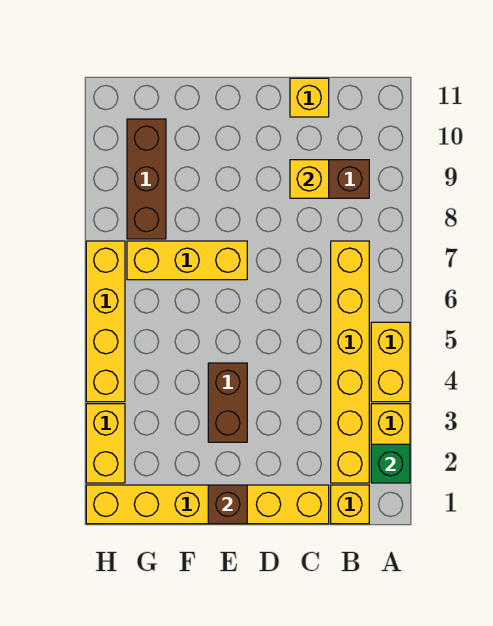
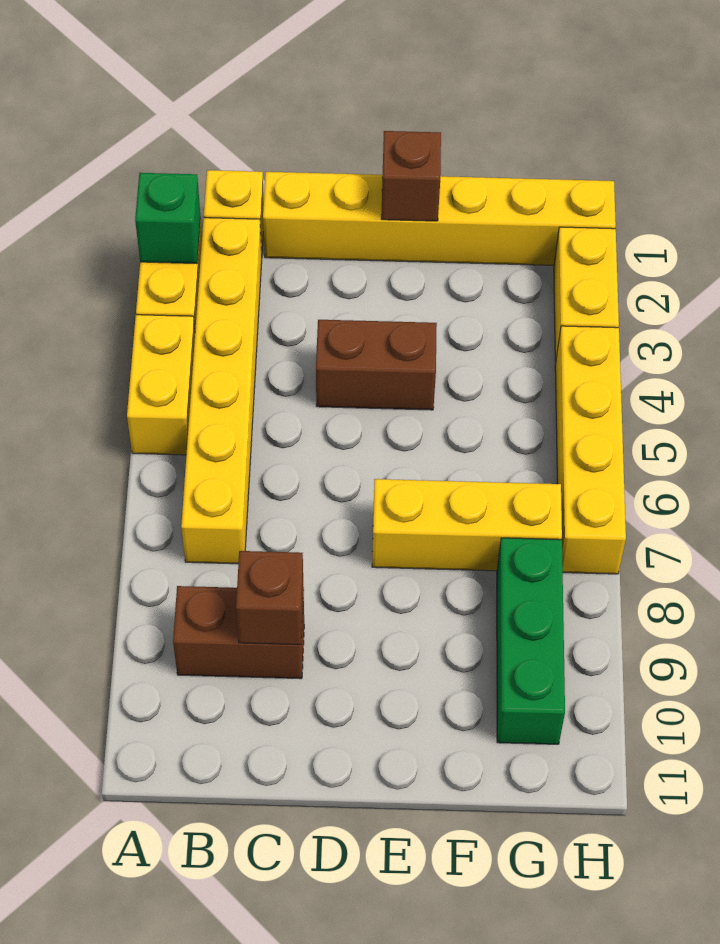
yellow 1x1 brick [290,160,329,198] -> brown 1x1 brick [236,551,304,645]
yellow 1x1 brick [290,78,329,117] -> none
brown 1x2 brick [208,363,247,442] -> brown 1x2 brick turned to [316,320,437,410]
brown 1x3 brick [127,119,166,239] -> green 1x3 brick [497,538,565,744]

